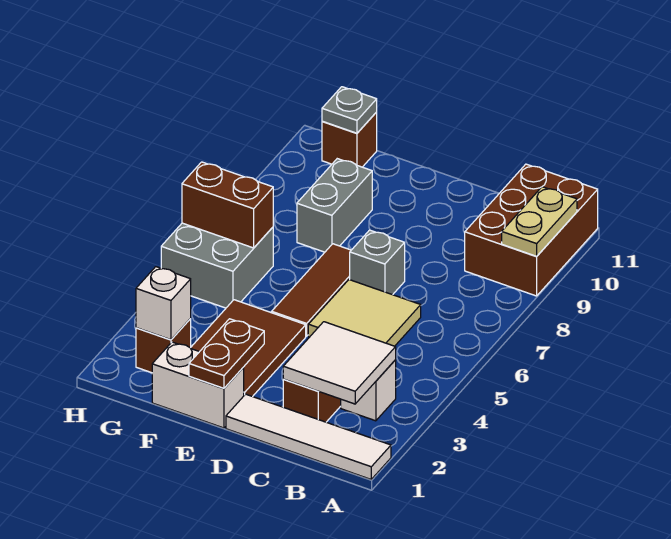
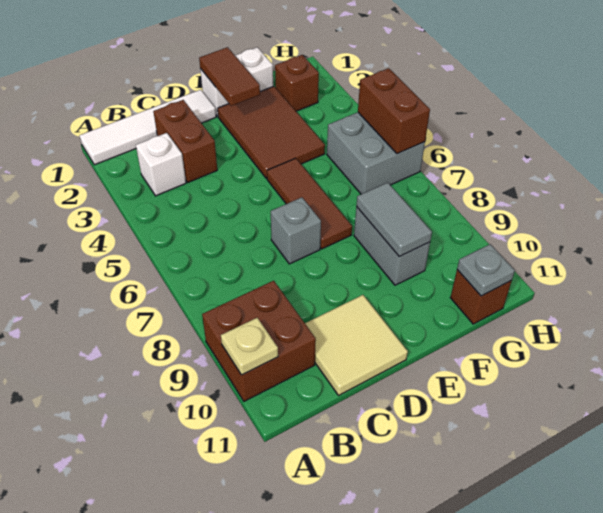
brown 2x3 brick [465,164,598,296] -> brown 2x2 brick [202,281,316,401]
tan 1x2 plate [502,187,577,256] -> tan 1x1 plate [221,318,278,375]
white 2x2 tile [283,322,396,404] -> none
tan 2x2 tile [308,280,421,346] -> tan 2x2 tile moved to [305,295,408,395]
brown 1x2 plate [189,319,264,388] -> brown 1x2 tile [199,47,260,106]
none -> grey 1x2 tile [356,183,432,257]
white 1x1 brick [136,267,191,340] -> none
brown 1x2 brick [182,162,273,248] -> brown 1x2 brick turned to [358,68,430,154]

